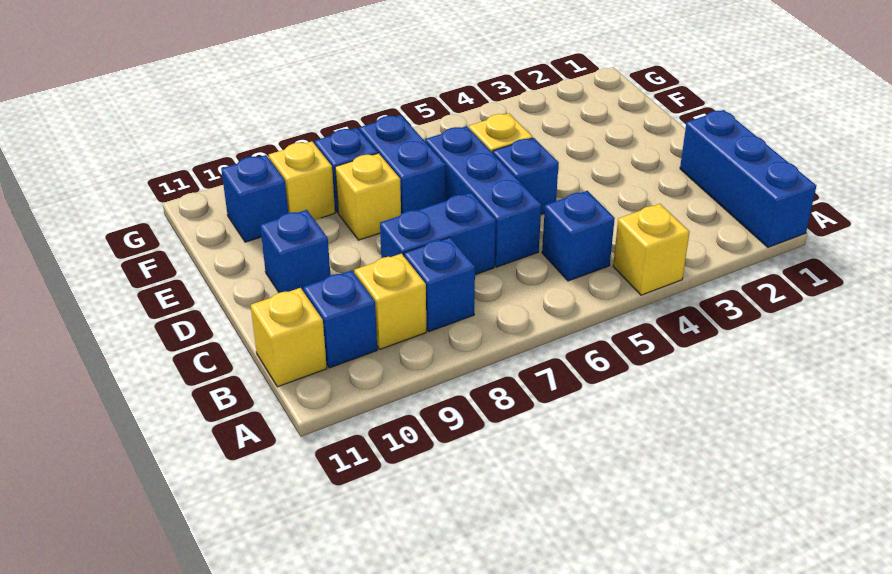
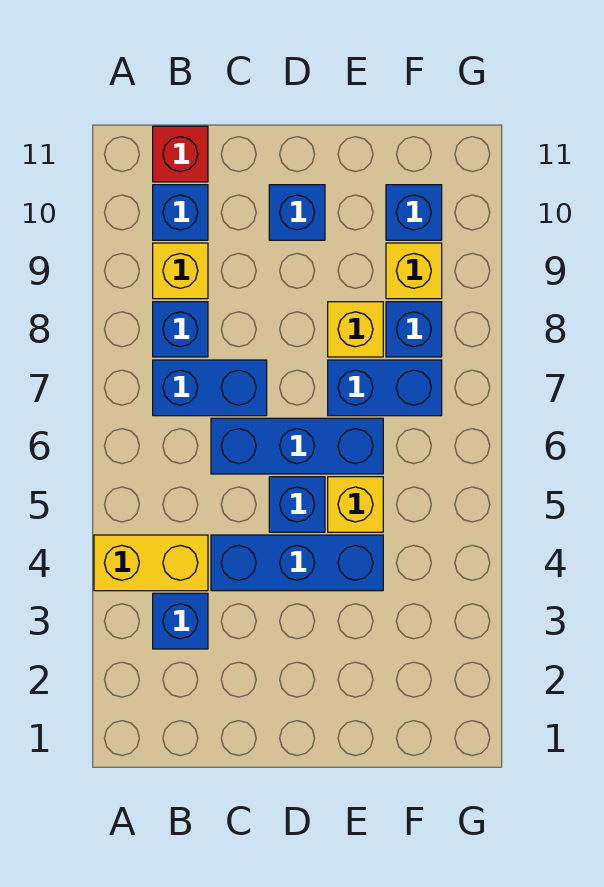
blue 1x3 brick [680,110,816,247] -> blue 1x3 brick moved to [211,535,383,591]
yellow 1x1 brick [613,204,689,295] -> yellow 1x2 brick [94,535,208,591]
blue 1x1 brick [542,191,615,281] -> blue 1x1 brick moved to [153,593,208,649]
yellow 1x1 brick [251,288,327,387] -> red 1x1 brick [153,126,208,182]
blue 1x2 brick [380,193,496,275] -> blue 1x2 brick turned to [153,360,267,416]

